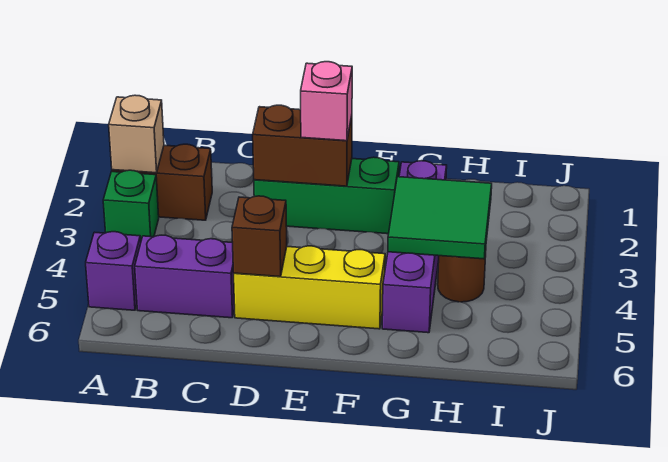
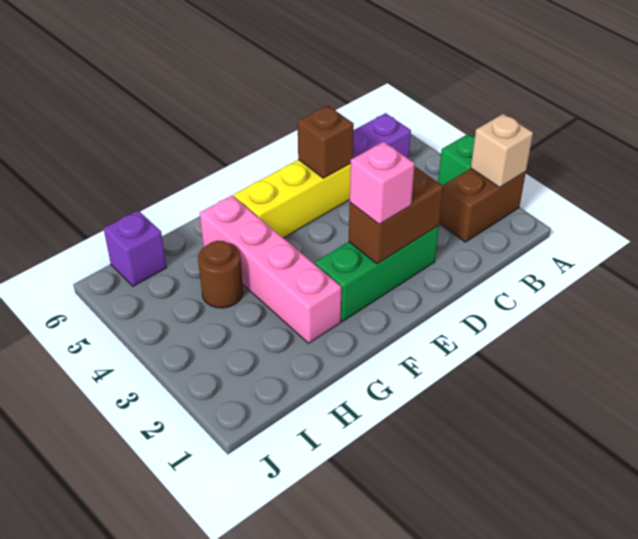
purple 1x1 brick [86,232,141,310] -> purple 1x1 brick moved to [104,211,167,286]
purple 1x4 brick [382,161,447,333] -> pink 1x4 brick [200,196,341,343]
green 2x2 tile [388,177,492,259] -> none

